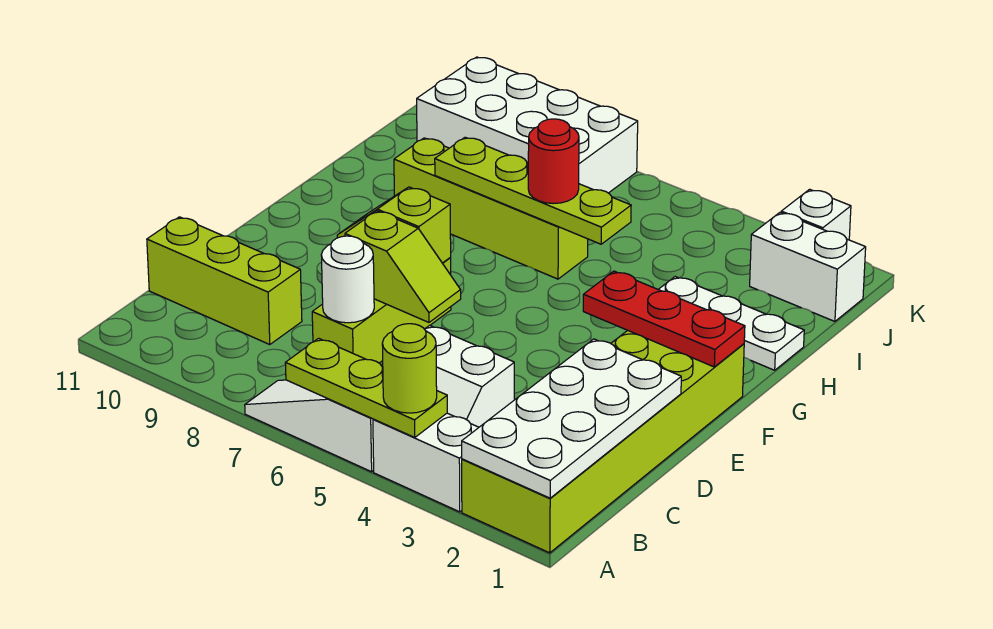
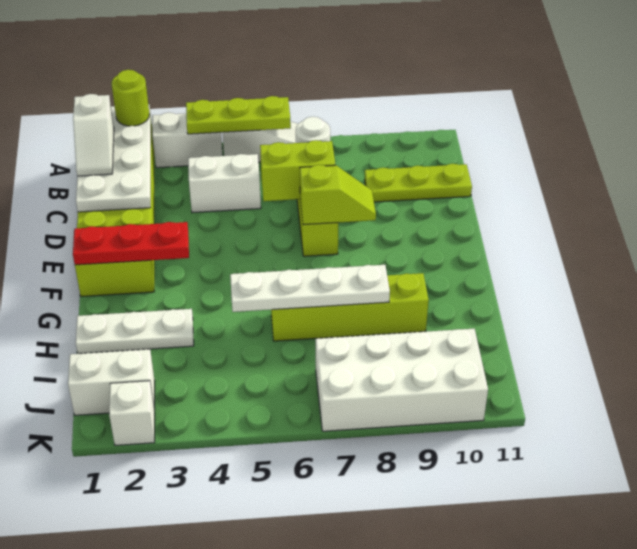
lime 1x1 round brick [382,324,437,413] -> lime 1x1 round brick moved to [111,70,150,126]
none -> white 1x2 slope [73,94,114,176]
lime 1x3 brick [147,217,302,345] -> lime 1x3 plate [365,164,472,202]
lime 1x2 slope [345,211,461,322] -> lime 1x2 brick [260,140,335,201]
lime 1x4 plate [435,137,631,244] -> white 1x4 plate [230,265,390,312]
red 1x1 round brick [528,119,579,204] -> none

